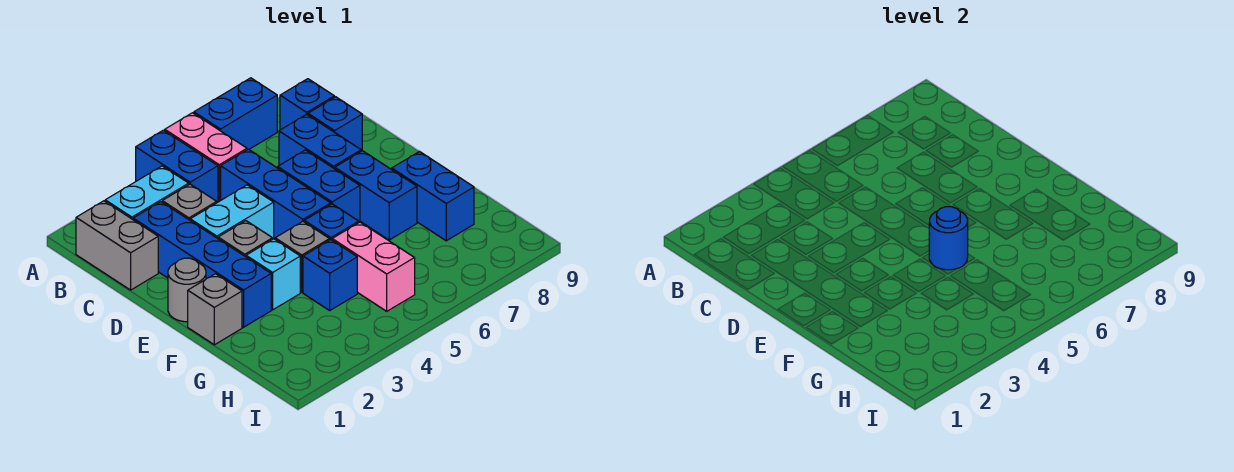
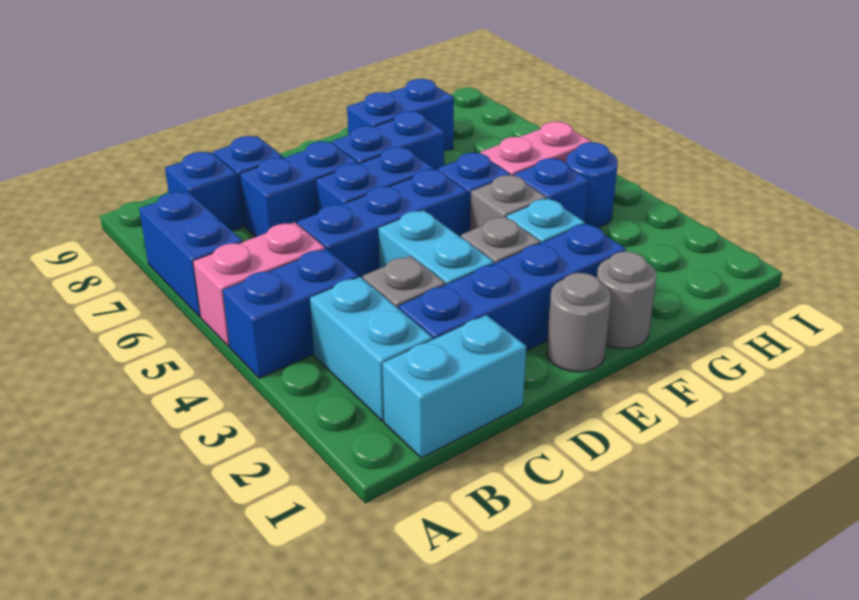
grey 1x2 brick [76,201,158,290] -> cyan 1x2 brick [382,315,526,458]
grey 1x1 brick [188,274,242,345] -> grey 1x1 round brick [597,252,656,349]
blue 1x1 round brick [929,207,968,270] -> blue 1x1 round brick moved to [566,142,618,227]

